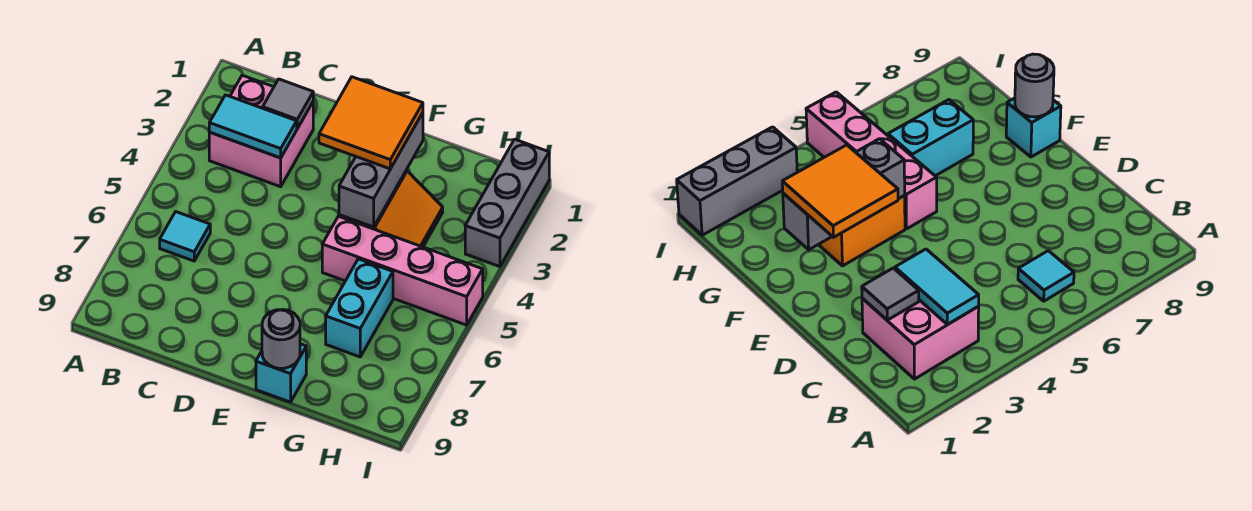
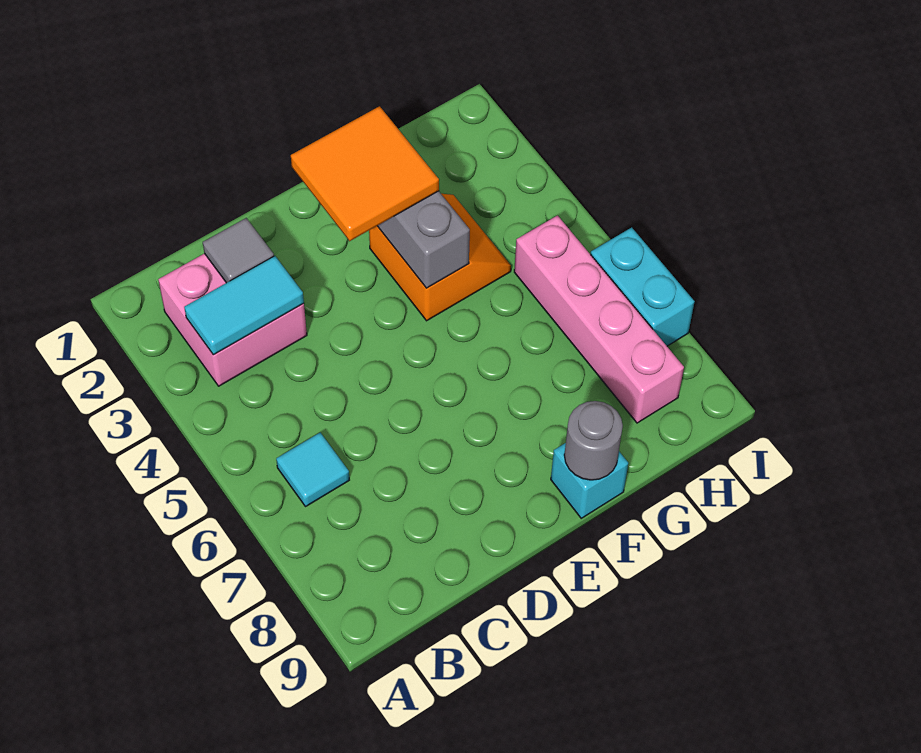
pink 1x4 brick [322,216,483,325] -> pink 1x4 brick turned to [514,216,684,423]
cyan 1x2 brick [326,259,393,357] -> cyan 1x2 brick moved to [590,227,695,346]
grey 1x3 brick [465,139,549,267] -> none

